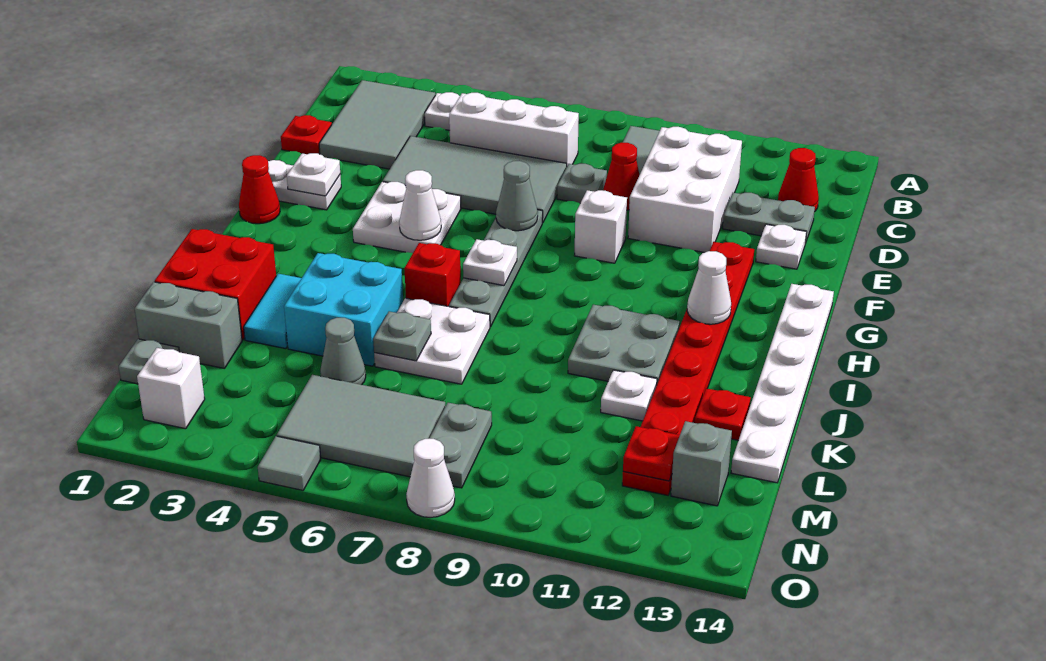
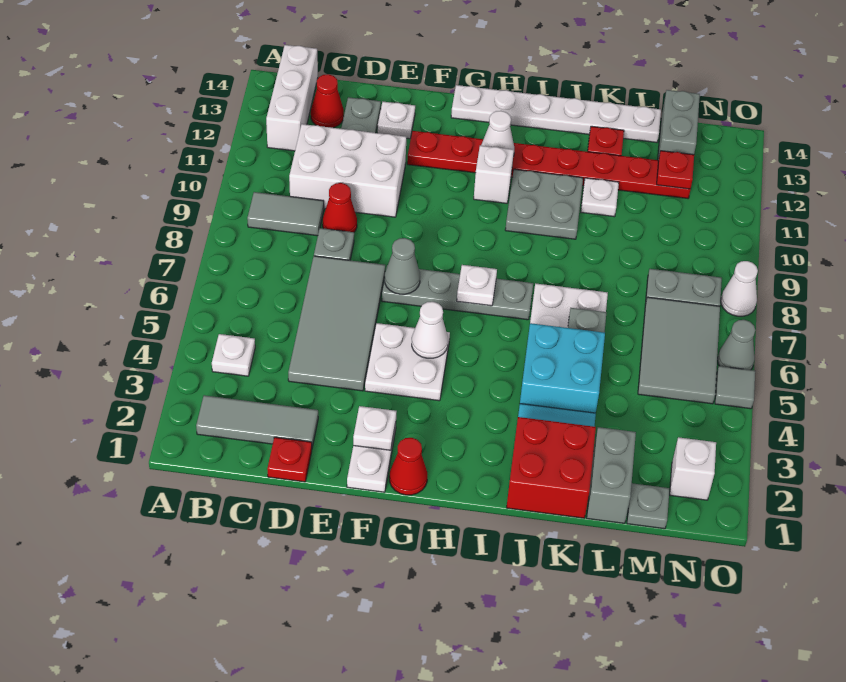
grey 2x3 tile [319,80,435,169] -> grey 1x3 tile [196,395,318,447]
white 1x3 brick [449,92,579,166] -> white 1x3 brick moved to [266,45,318,151]
white 1x1 brick [574,190,627,263] -> white 1x1 brick moved to [474,146,514,203]
red 1x1 brick [404,243,461,307] -> none
grey 1x1 cone [320,318,366,385] -> grey 1x1 cone moved to [717,320,756,370]
grey 1x1 brick [671,421,732,506] -> grey 1x2 brick [658,90,700,160]

